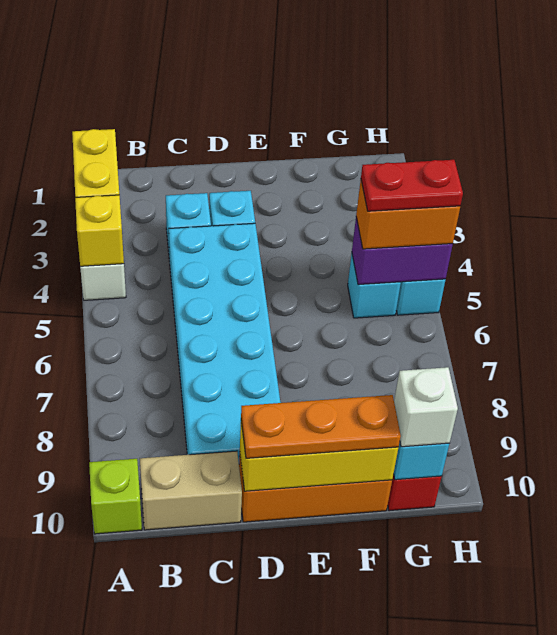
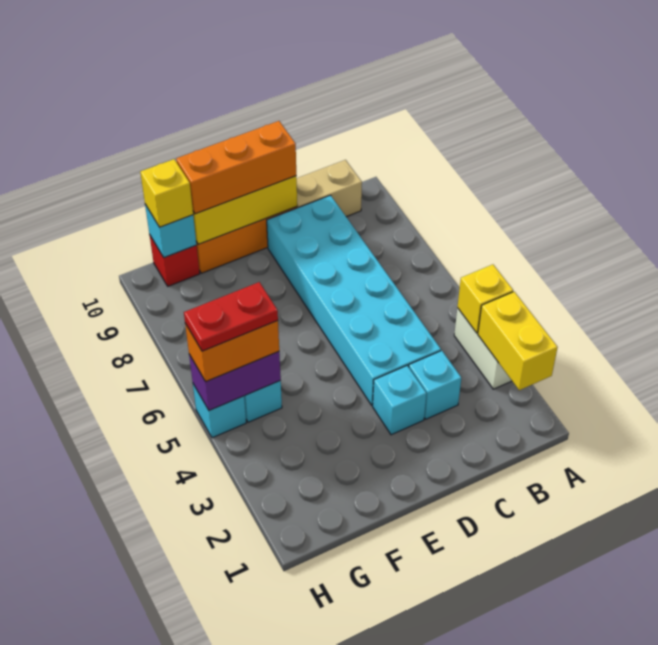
lime 1x1 brick [89,459,142,534] -> none
orange 1x3 plate [241,395,401,458] -> orange 1x3 brick [176,121,296,214]
white 1x1 brick [394,367,458,447] -> yellow 1x1 brick [140,159,193,227]

